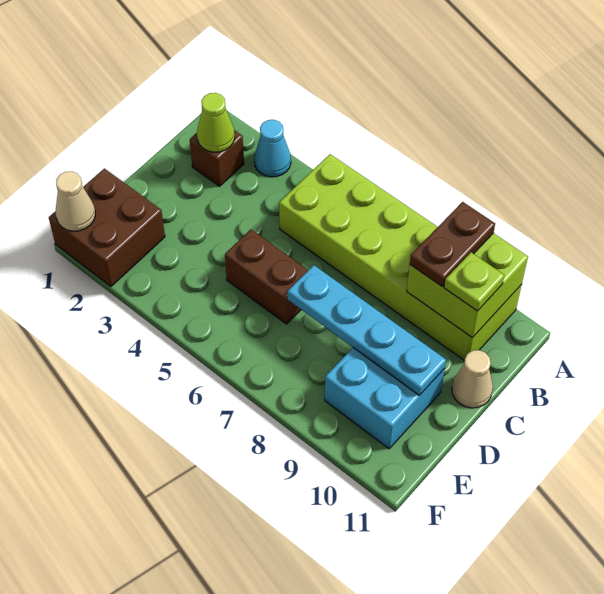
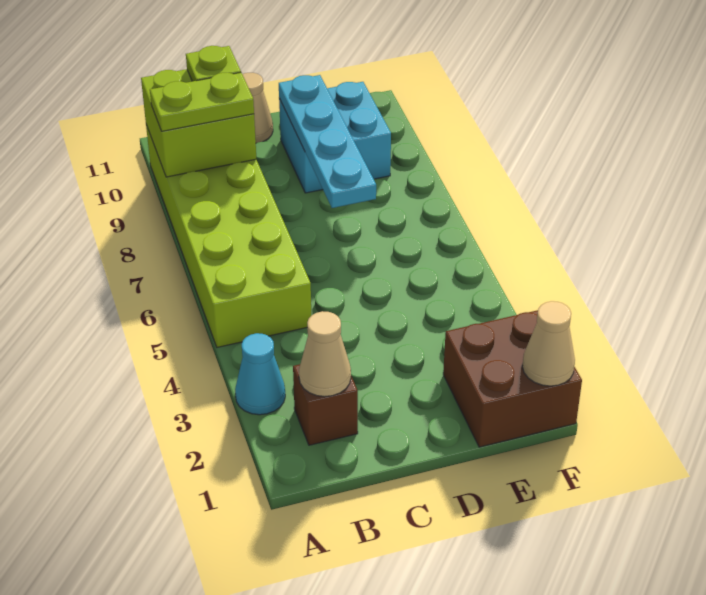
brown 1x2 plate [410,202,495,286] -> lime 1x2 plate [150,73,254,131]
lime 1x1 cone [197,93,235,152] -> tan 1x1 cone [299,311,351,397]
brown 1x2 brick [225,229,308,324] -> none

